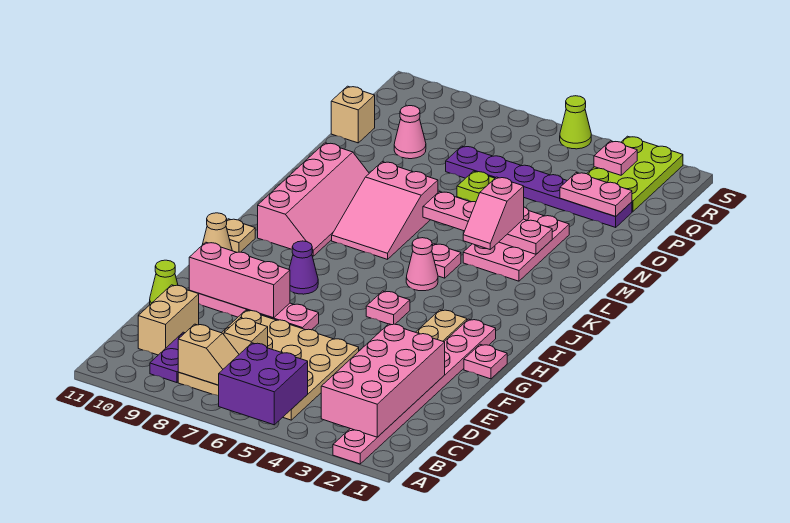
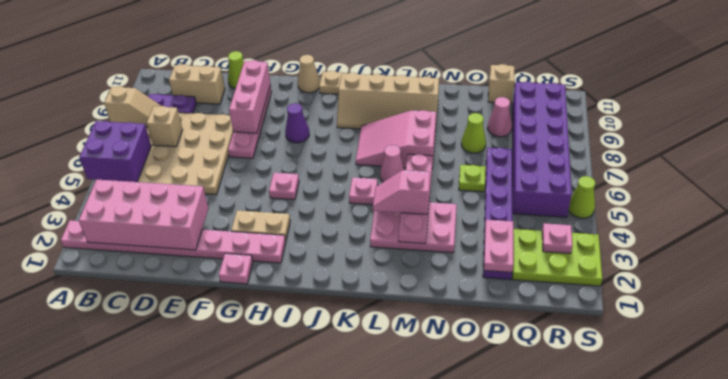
tan 1x2 slope [178,324,239,385] -> tan 1x2 slope turned to [104,86,161,127]
pink 1x1 cone [406,238,438,291] -> pink 1x1 cone moved to [380,145,404,182]
pink 2x4 slope [258,143,369,256] -> tan 2x4 slope [337,73,439,129]
none -> lime 1x1 cone [461,113,486,153]
none -> purple 2x6 brick [513,82,572,217]

